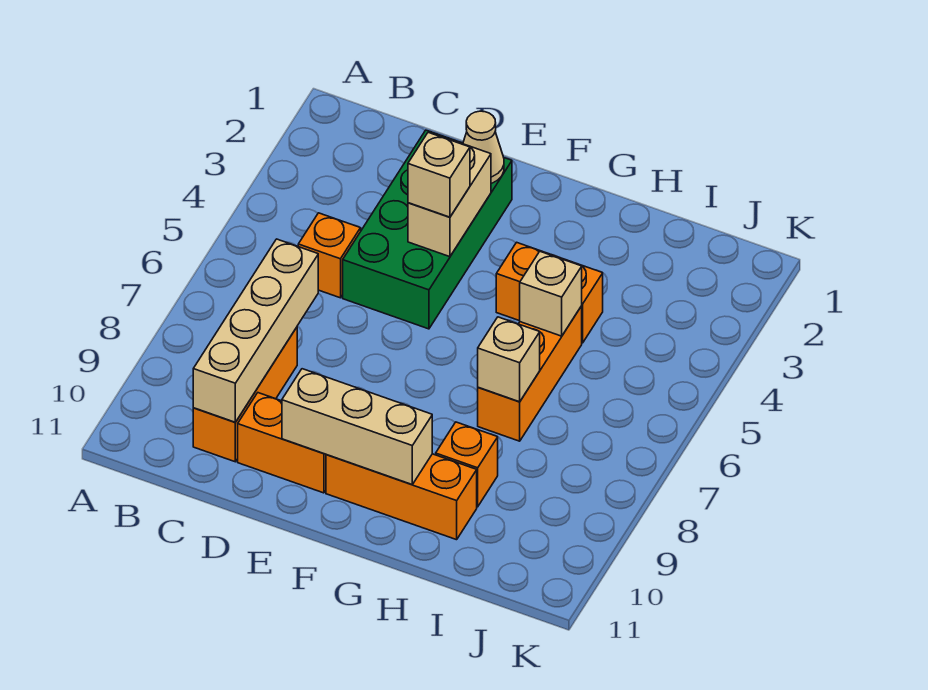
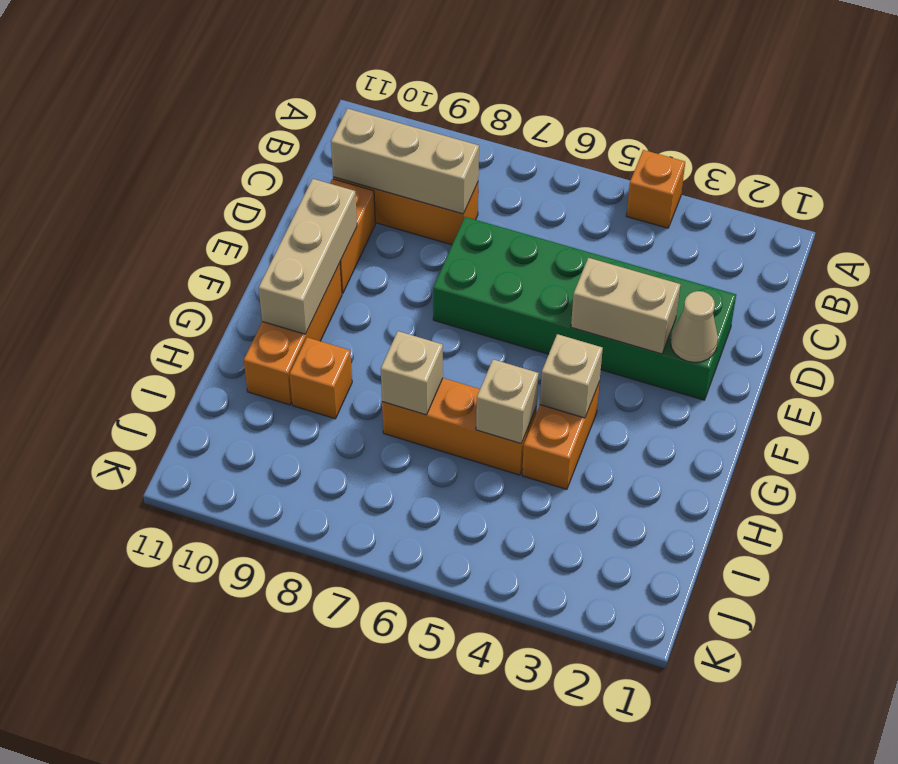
orange 1x1 brick [298,213,361,298] -> orange 1x1 brick moved to [626,150,685,228]
tan 1x4 brick [193,239,318,422] -> tan 1x3 brick [331,109,479,214]
green 2x4 brick [343,130,512,329] -> green 2x6 brick [433,217,736,400]
tan 1x1 brick [408,132,470,217] -> tan 1x1 brick moved to [540,334,603,418]

